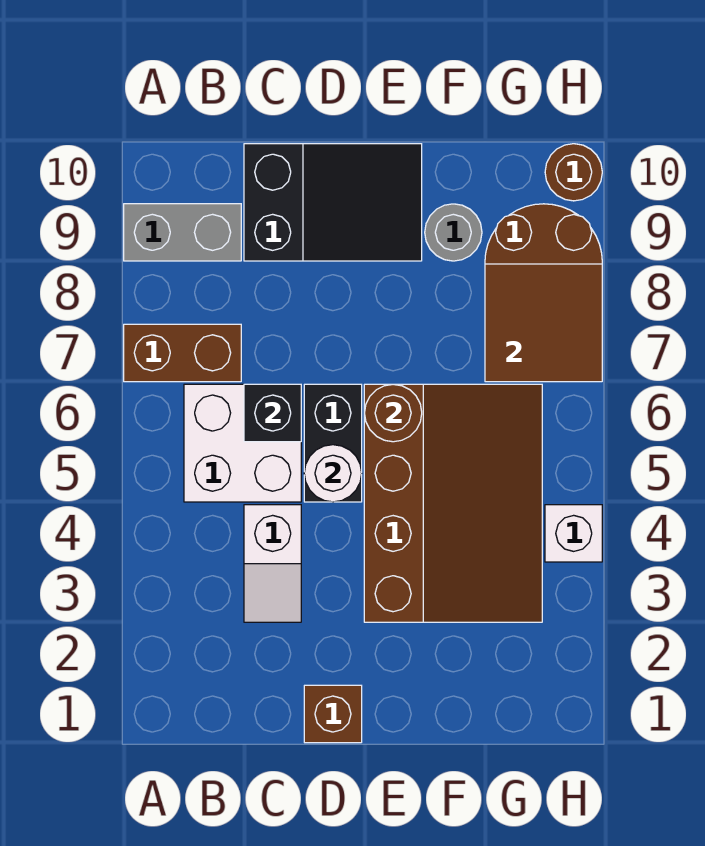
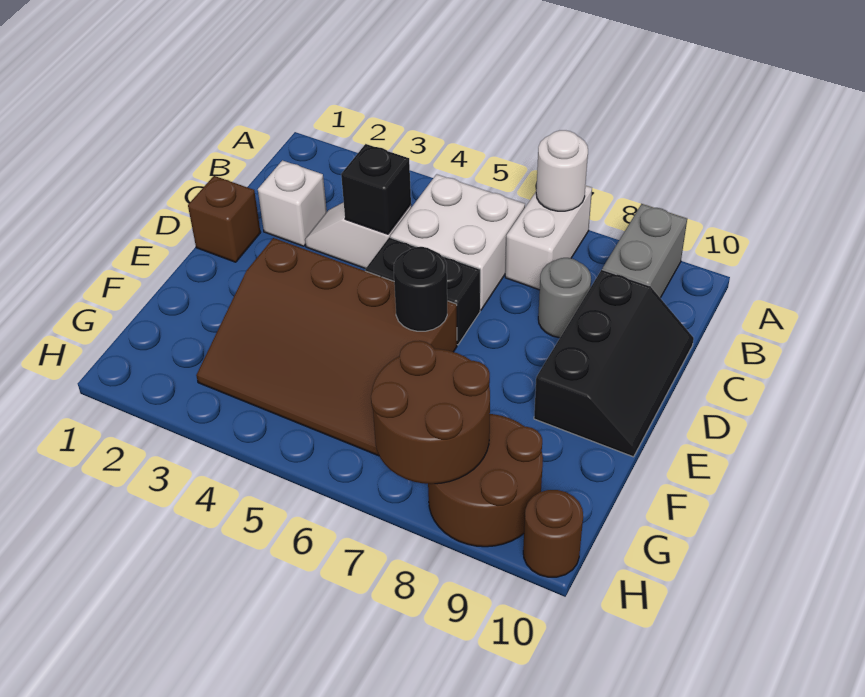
brown 1x2 brick [124,324,241,382] -> white 1x2 brick [505,186,592,290]
black 1x1 brick [244,384,301,442] -> black 1x1 brick moved to [341,144,411,234]
black 2x3 slope [244,144,422,261] -> black 2x3 slope turned to [534,270,694,457]
white 1x1 round brick [304,445,362,502] -> white 1x1 round brick moved to [536,130,588,211]
brown 1x1 round brick [365,384,422,442] -> black 1x1 round brick [394,247,447,331]
grey 1x1 round brick [425,204,482,261] -> grey 1x1 round brick moved to [538,258,591,338]
brown 2x2 tile [485,264,602,382] -> brown 2x2 round brick [371,341,490,484]
white 1x1 brick [545,505,602,562] -> white 1x1 brick moved to [258,160,327,246]

